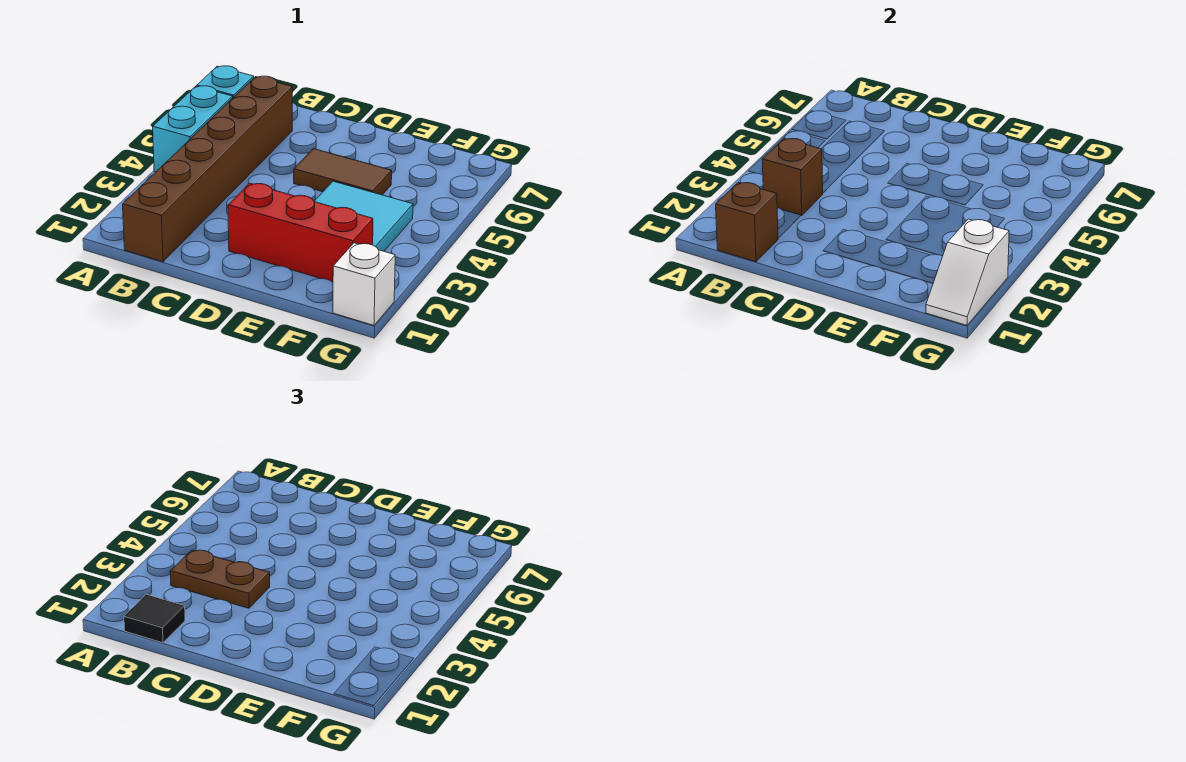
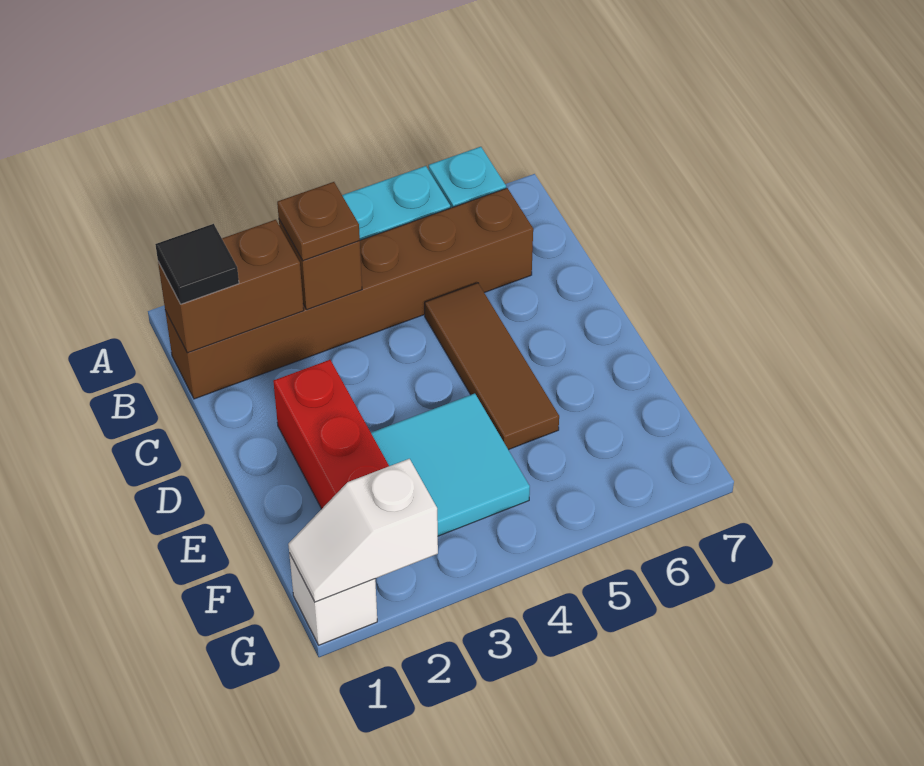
brown 1x1 brick [716,182,778,262] -> brown 1x2 brick [158,220,304,353]
brown 1x2 plate [170,550,270,608] -> brown 1x1 plate [277,182,360,261]
brown 1x2 tile [294,149,392,195] -> brown 1x3 tile [425,283,559,450]

